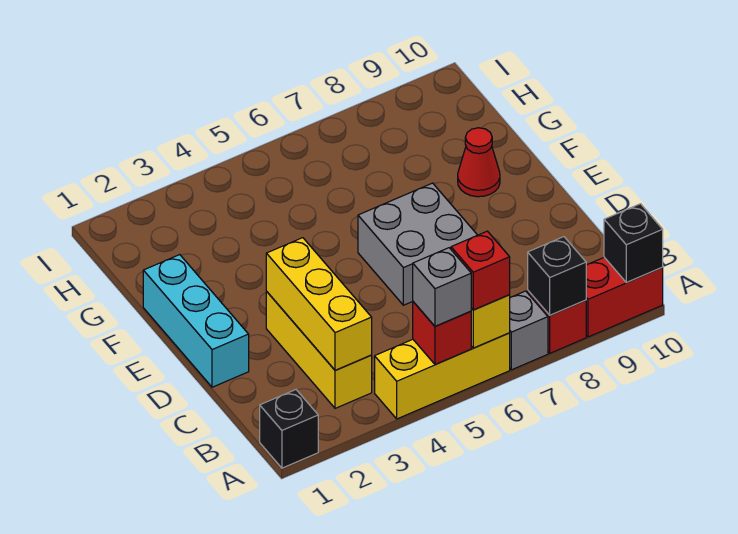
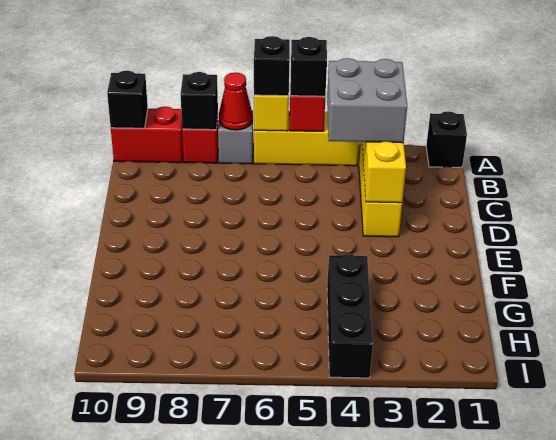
grey 1x1 brick [413,248,471,326] -> black 1x1 brick [291,37,327,96]
red 1x1 brick [451,231,510,310] -> black 1x1 brick [254,36,290,96]
cyan 1x3 brick [143,255,249,387] -> none
grey 2x2 brick [358,183,477,305] -> grey 2x2 brick moved to [327,58,407,143]
red 1x1 cone [458,128,500,197] -> red 1x1 cone moved to [219,72,253,130]
none -> black 1x3 brick [327,254,373,378]

